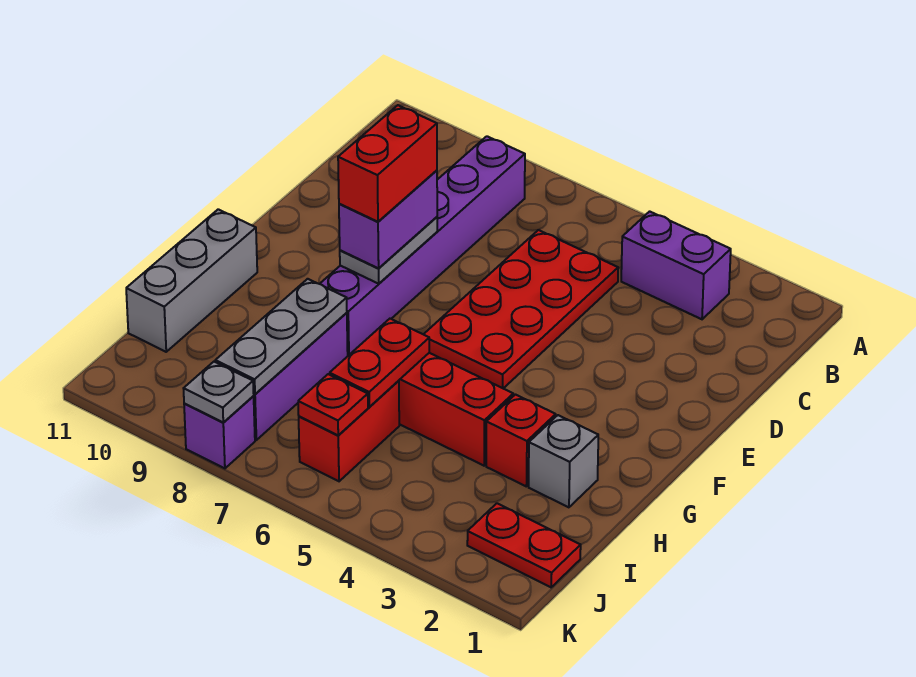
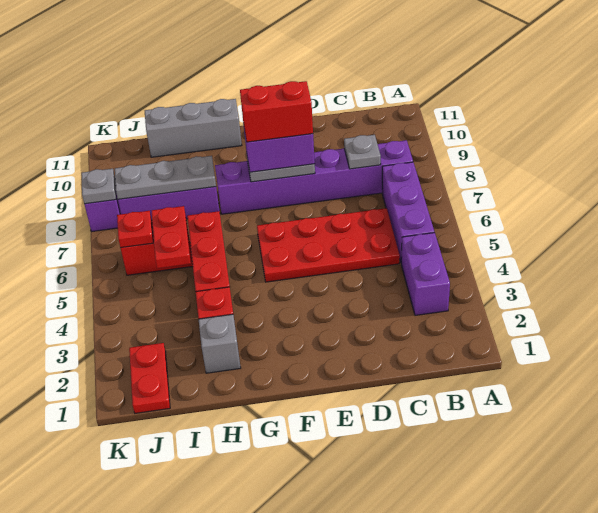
none -> purple 1x3 brick [382,162,434,262]
none -> grey 1x1 plate [344,135,381,169]
red 1x2 plate [330,319,429,407] -> red 1x2 plate turned to [152,206,191,268]

